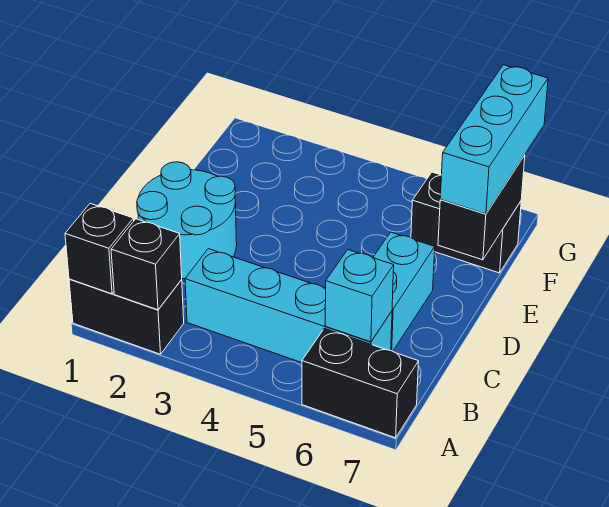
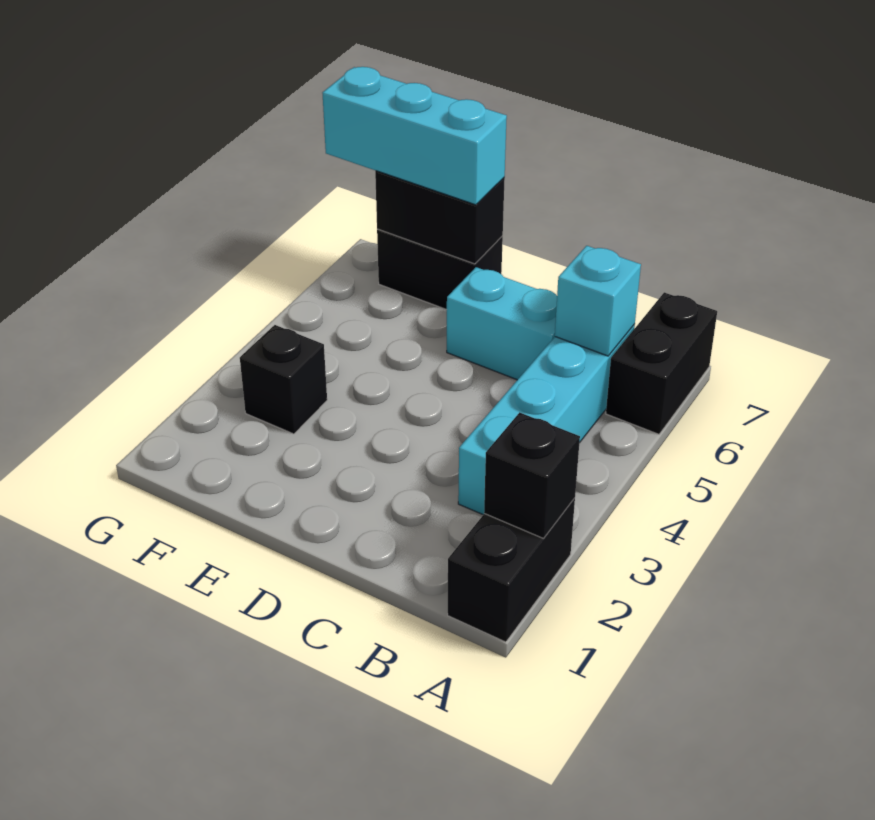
black 1x1 brick [65,204,134,294] -> black 1x1 brick moved to [240,325,327,434]
cyan 2x2 round brick [137,162,237,279] -> none
black 1x2 brick [411,172,521,273] -> black 1x2 brick turned to [377,229,503,310]

